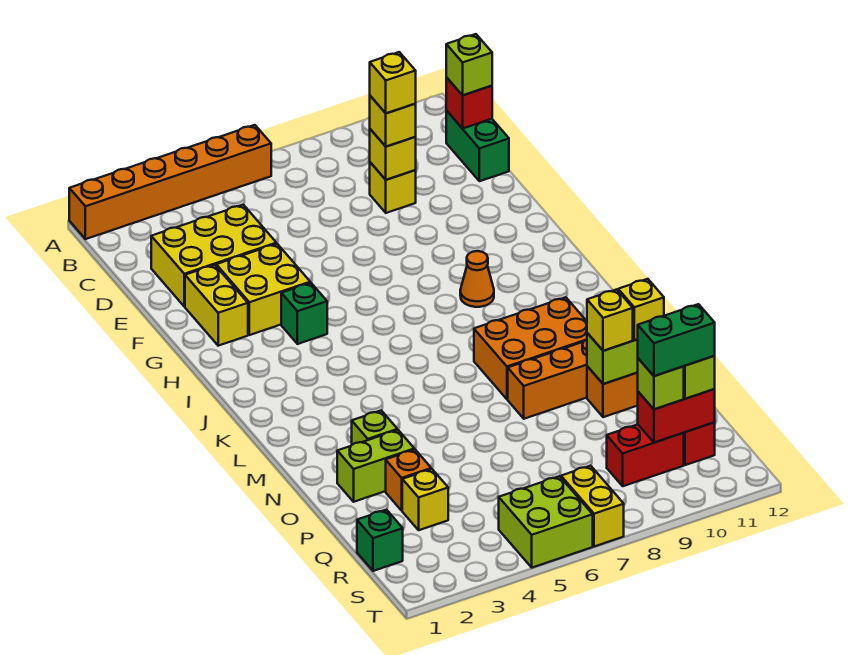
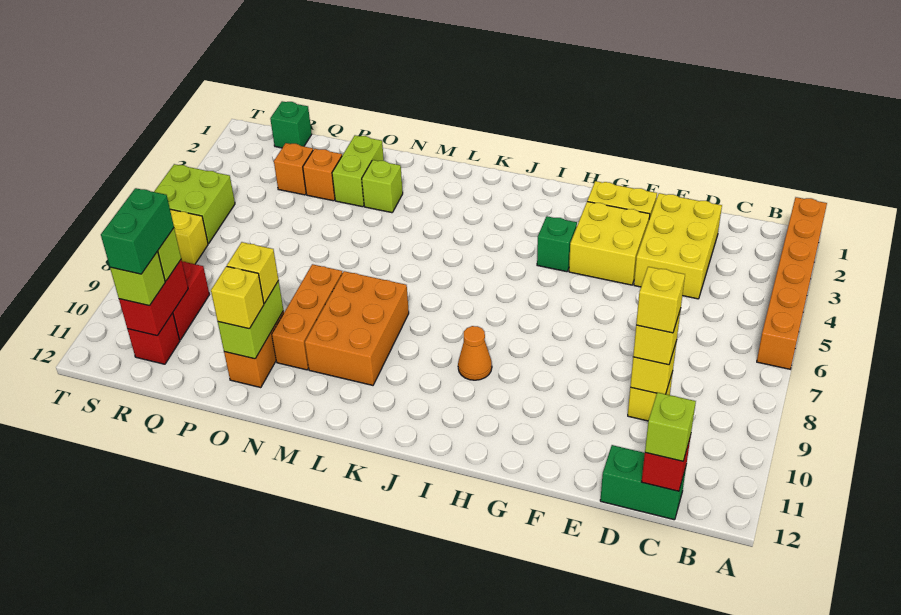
yellow 1x1 brick [402,469,448,530] -> orange 1x1 brick [274,143,313,195]

